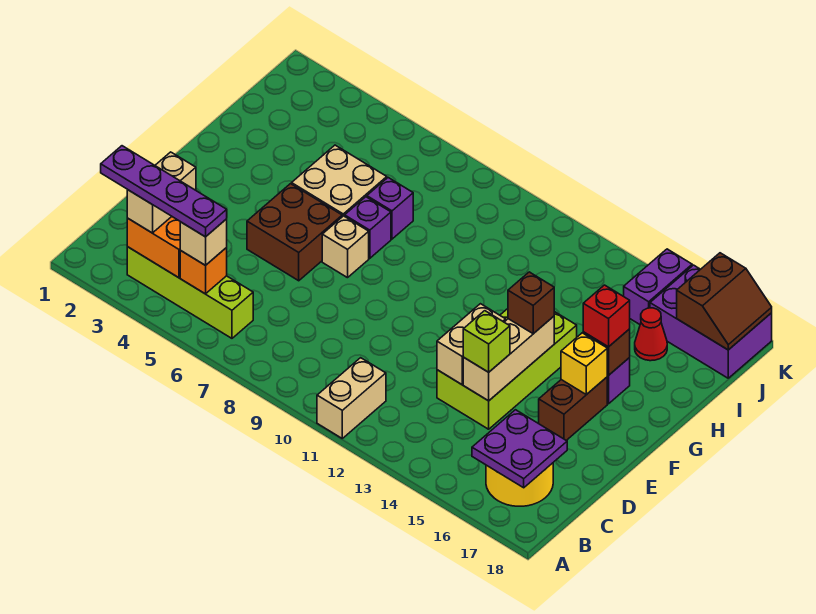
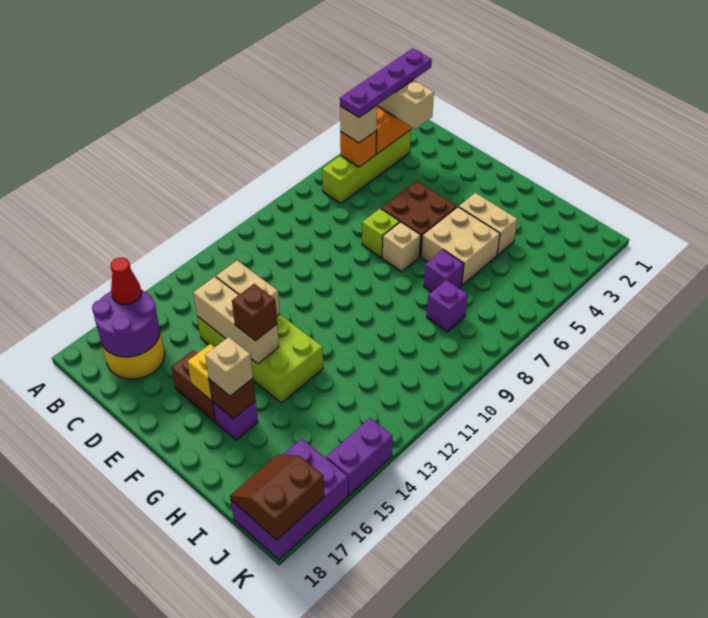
tan 1x2 brick [317,358,386,438] -> tan 1x2 brick moved to [459,193,517,255]
purple 2x2 plate [472,410,567,488] -> purple 2x2 round brick [92,290,160,357]
lime 1x1 brick [463,311,510,372] -> lime 1x1 brick moved to [362,208,400,257]
purple 1x1 brick [345,197,391,258] -> purple 1x1 brick moved to [427,280,468,332]
red 1x1 brick [583,285,630,347] -> tan 1x1 brick [205,337,253,396]
red 1x1 cone [635,308,667,361] -> red 1x1 cone moved to [111,258,141,305]
purple 1x2 brick [624,249,692,324] -> purple 1x2 brick turned to [326,418,393,495]
brown 2x2 slope [677,253,772,350] -> brown 2x2 slope turned to [230,454,324,540]

